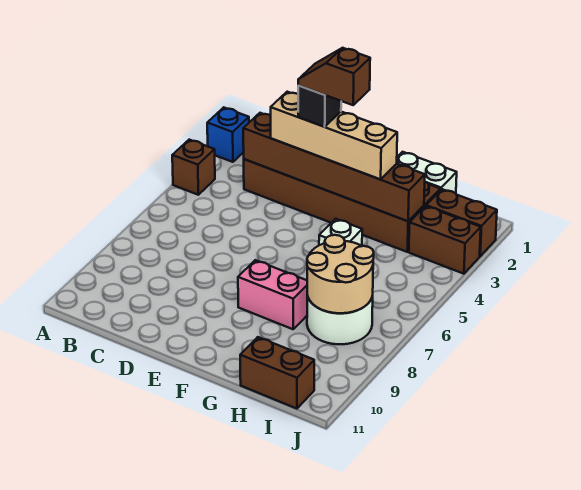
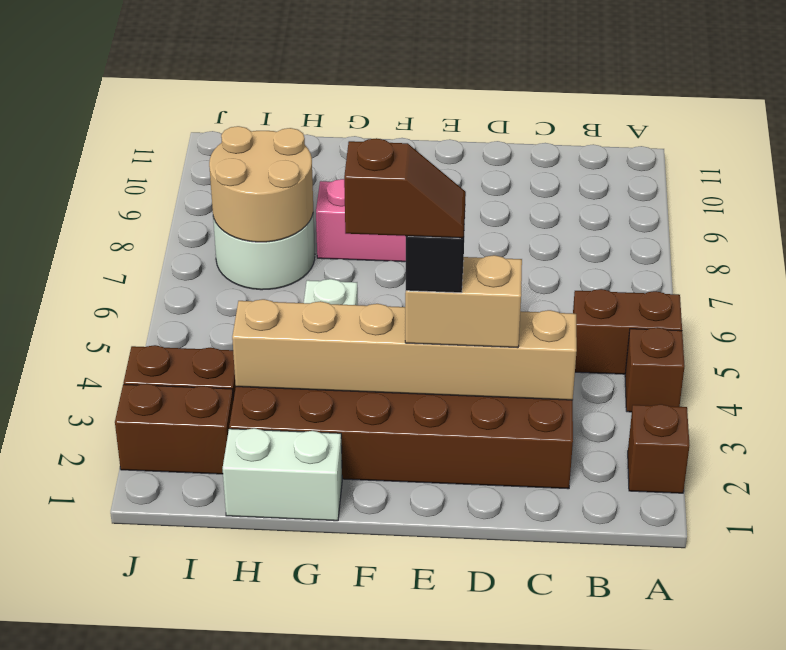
blue 1x1 brick [207,107,249,162] -> brown 1x1 brick [628,404,690,493]
brown 1x6 brick [243,113,425,221] -> tan 1x6 brick [232,299,577,400]
tan 1x4 brick [271,92,397,179] -> tan 1x2 brick [405,255,522,348]
brown 1x2 brick [240,337,314,409] -> brown 1x2 brick moved to [573,289,682,374]

